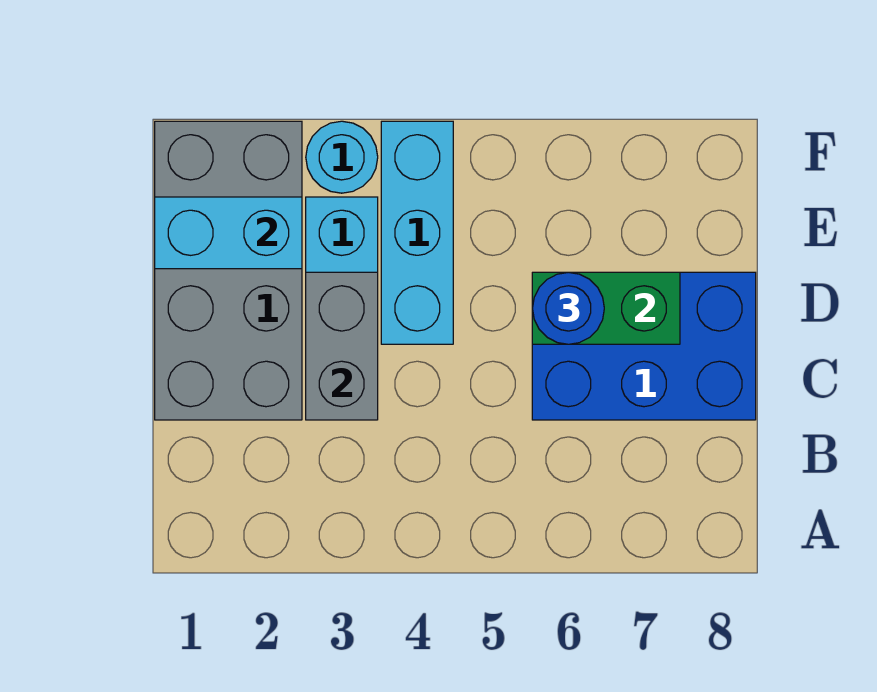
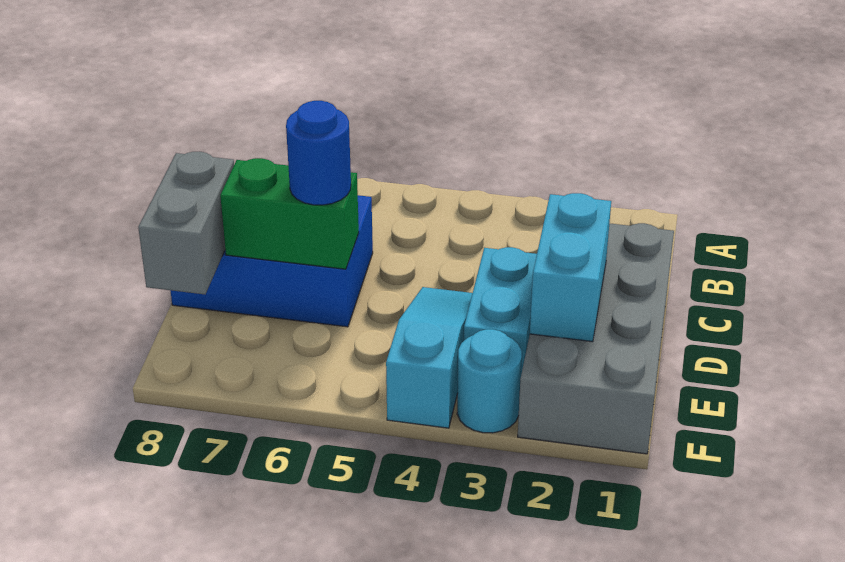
grey 1x2 brick [306,272,378,420] -> grey 1x2 brick moved to [138,152,234,294]
cyan 1x3 brick [381,121,453,344] -> cyan 1x3 slope [386,287,472,428]
cyan 1x2 brick [155,197,302,269] -> cyan 1x2 brick turned to [530,193,611,342]

